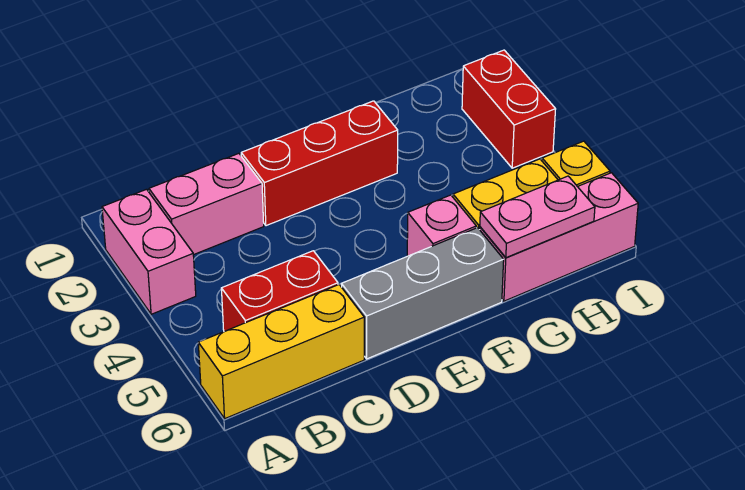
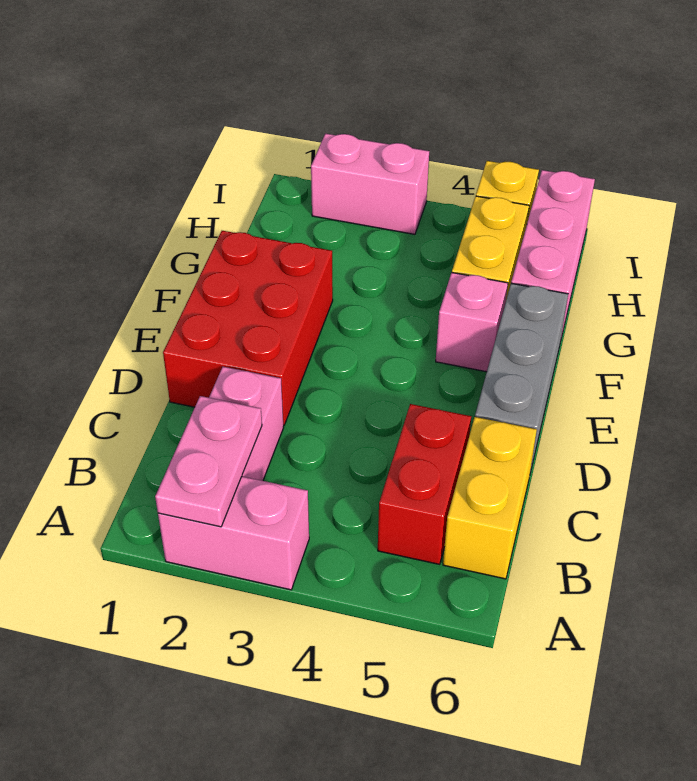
yellow 1x3 brick [198,285,364,419] -> yellow 1x2 brick [443,417,537,579]
red 1x3 brick [241,101,398,226] -> red 2x3 brick [163,231,333,425]
pink 1x2 plate [480,176,595,258] -> pink 1x2 plate moved to [155,396,262,527]
red 1x2 brick [462,50,556,168] -> pink 1x2 brick [311,134,429,234]

